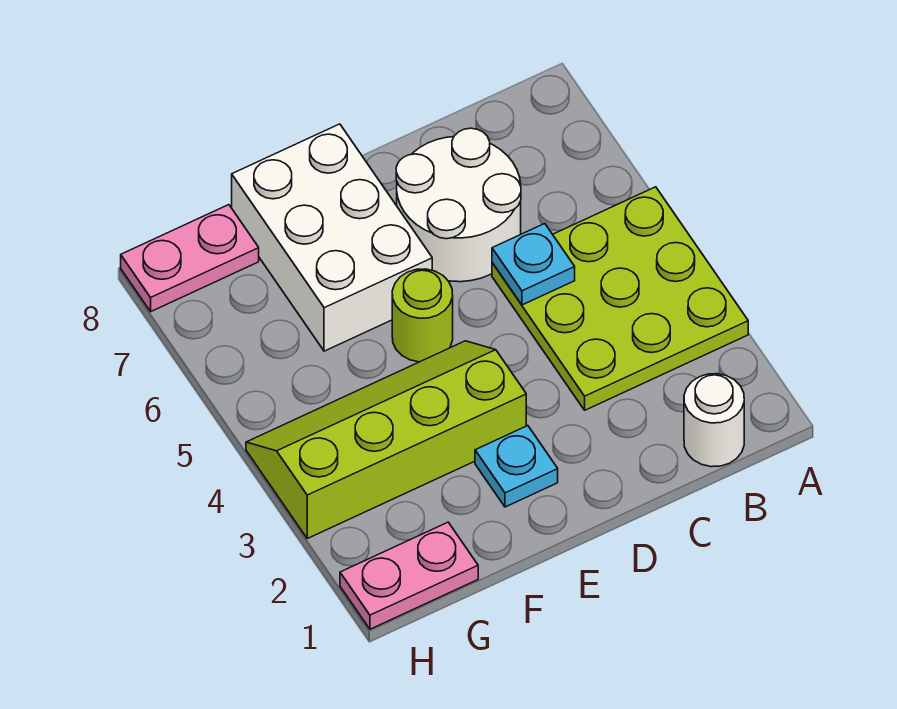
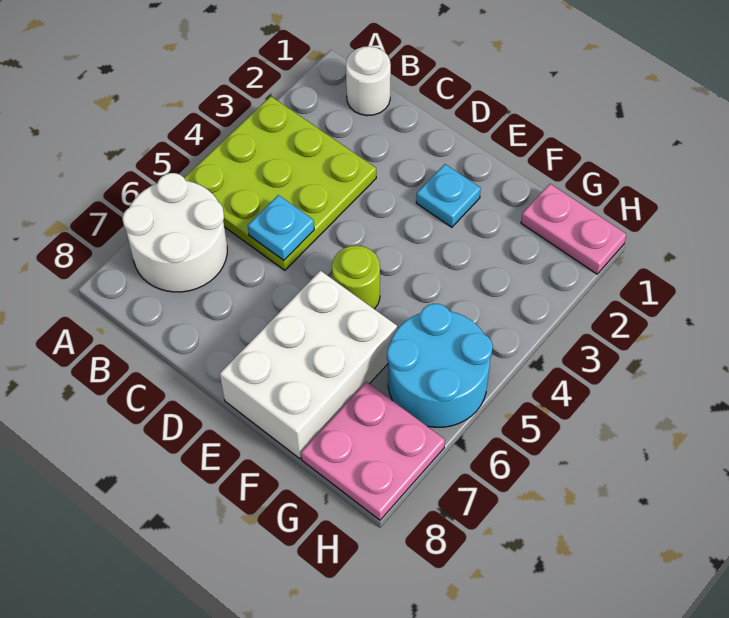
white 2x2 round brick [396,128,521,282] -> white 2x2 round brick moved to [122,173,227,292]
lime 2x4 slope [246,341,526,538] -> none
none -> cyan 2x2 round brick [387,304,493,427]
pink 1x2 plate [121,205,259,312] -> pink 2x2 plate [301,382,445,520]

